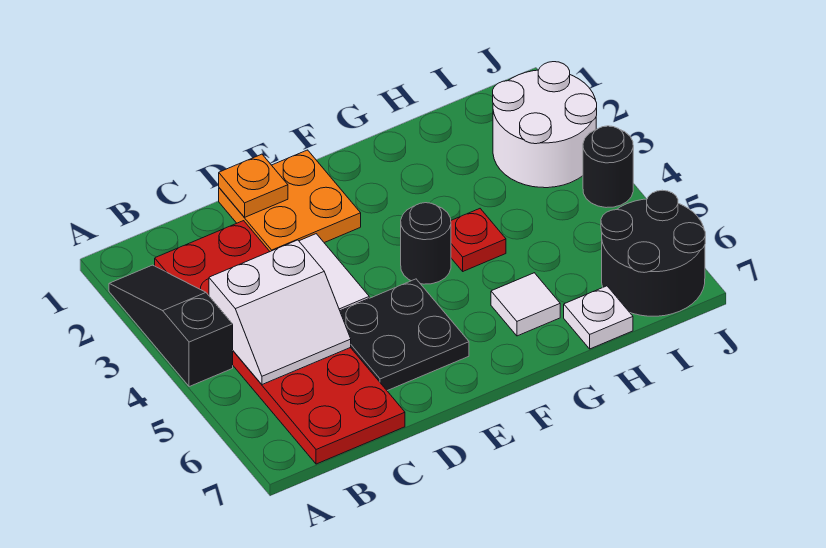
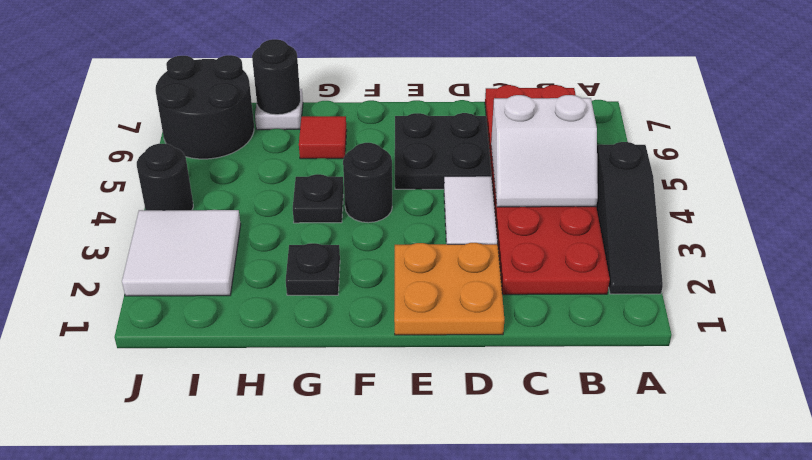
white 2x2 slope [209,240,351,385] -> white 2x2 slope turned to [491,95,598,207]
orange 1x1 plate [219,154,288,217] -> none
none -> black 1x1 plate [286,243,340,295]
red 1x1 plate [451,209,506,271] -> black 1x1 plate [293,174,343,223]
white 1x1 tile [491,273,560,336] -> red 1x1 tile [299,116,347,159]
none -> black 1x1 round brick [252,39,301,115]
white 2x2 round brick [493,62,597,188] -> white 2x2 tile [122,210,241,296]

